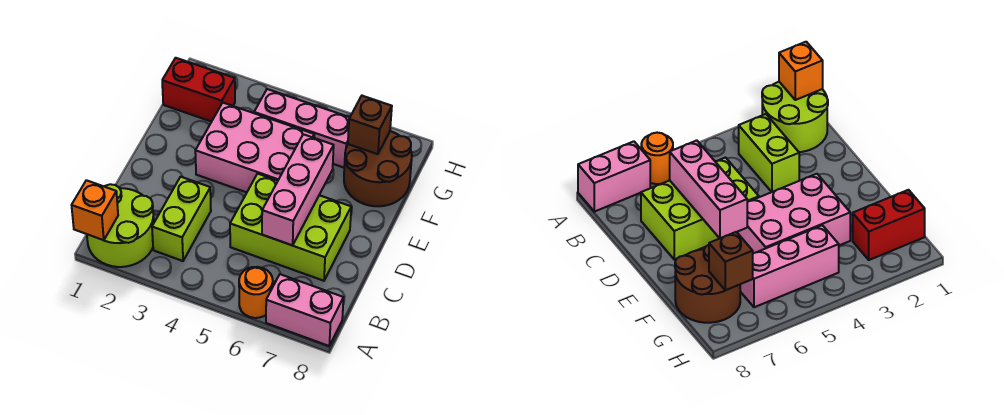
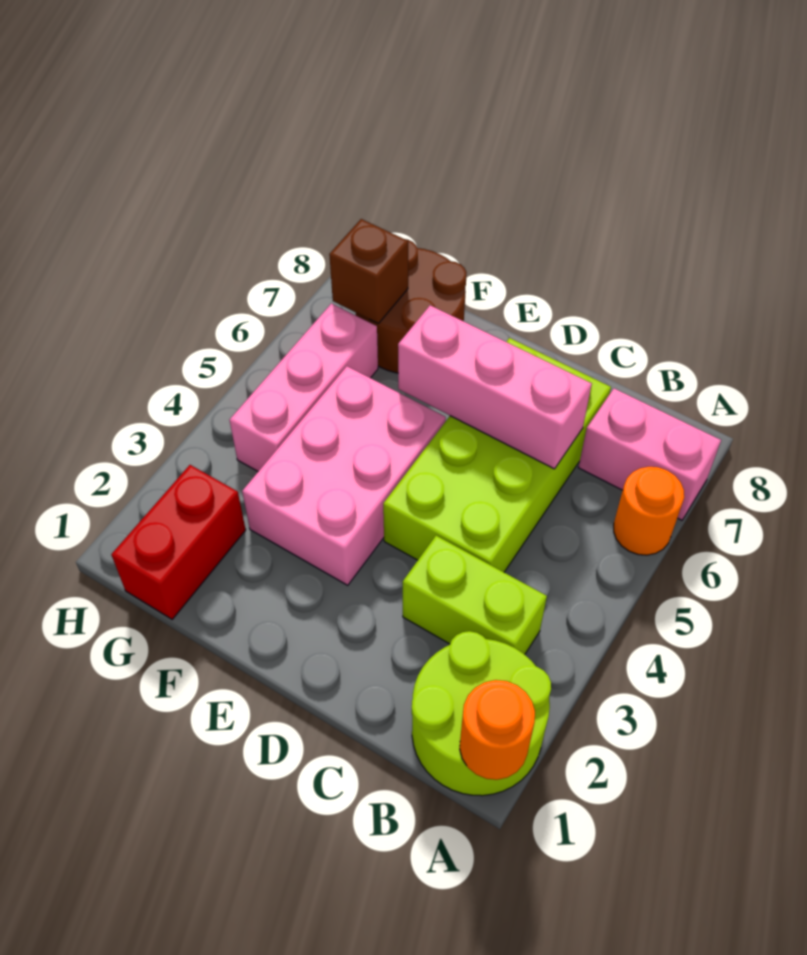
orange 1x1 brick [72,180,118,240] -> orange 1x1 round brick [460,680,535,780]
pink 1x2 brick [266,274,343,346] -> pink 1x2 brick turned to [578,388,721,520]
lime 2x3 brick [230,174,351,281] -> lime 2x4 brick [383,338,611,572]

